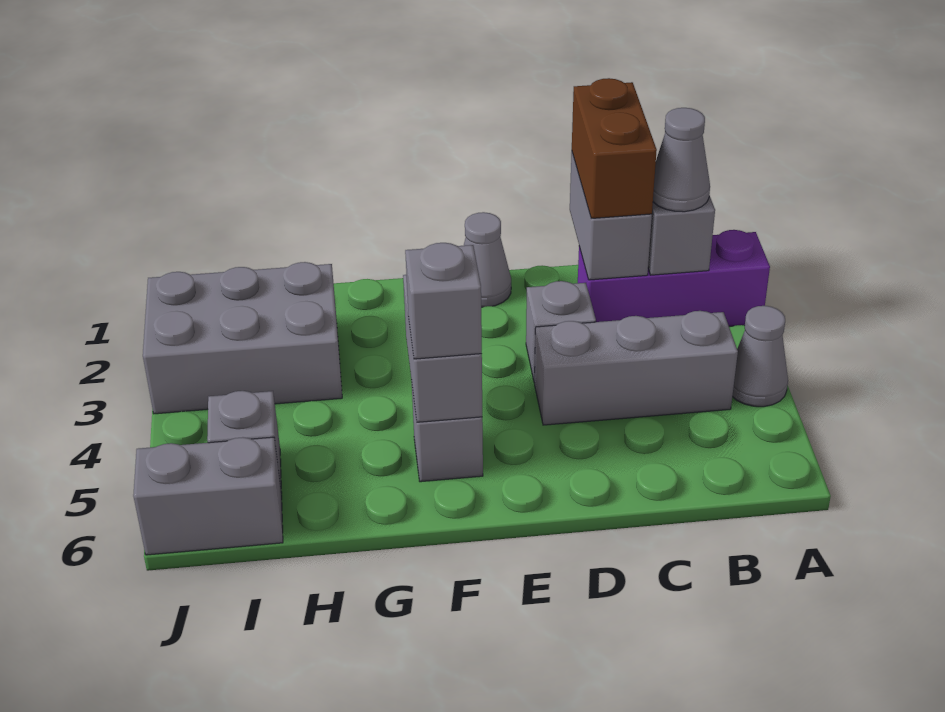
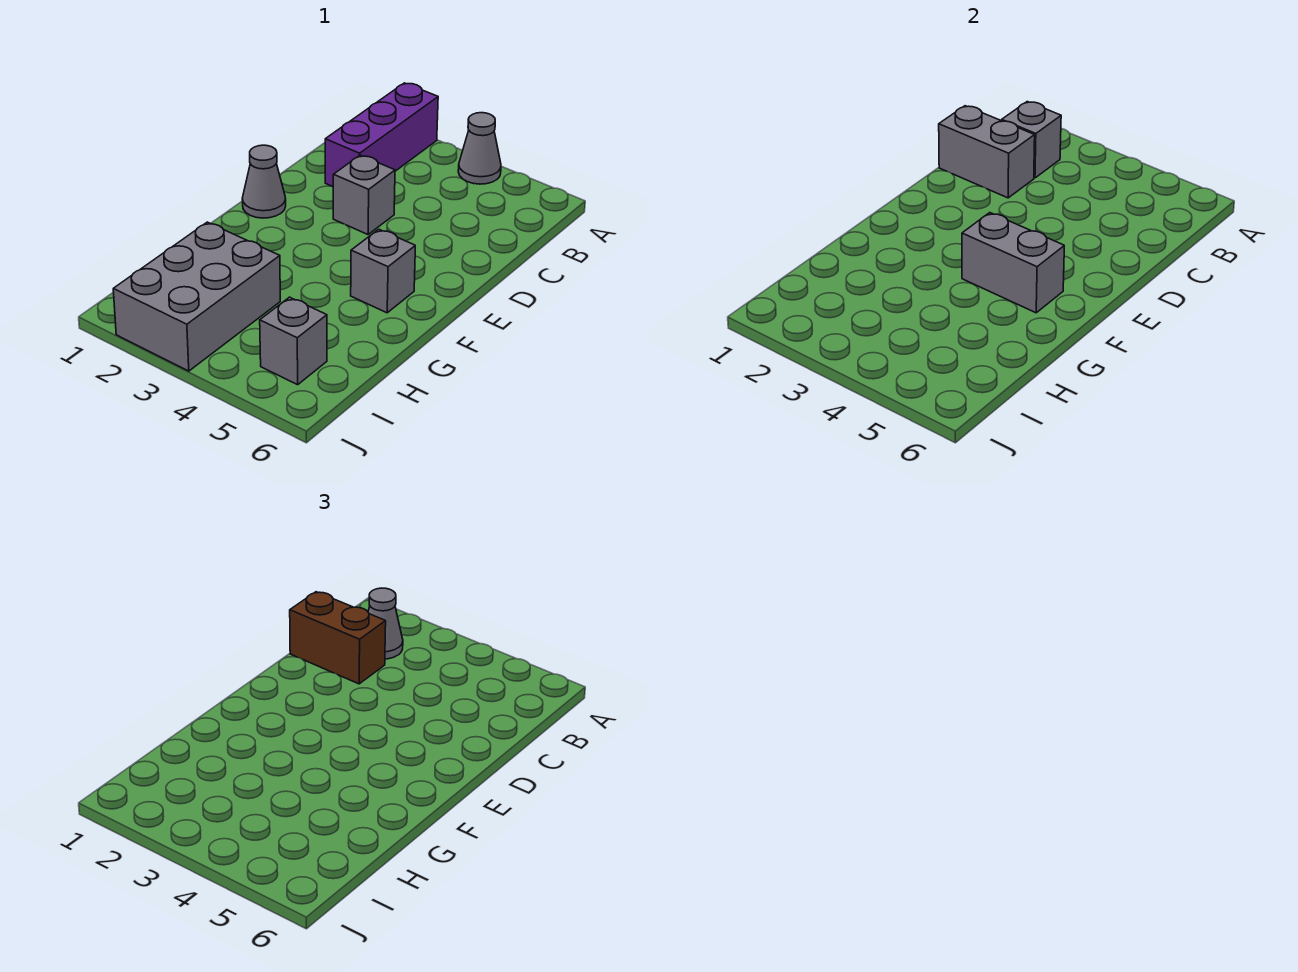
grey 1x3 brick [535,311,738,425] -> none
grey 1x1 brick [405,243,482,359] -> none
grey 1x2 brick [133,437,283,555] -> none

